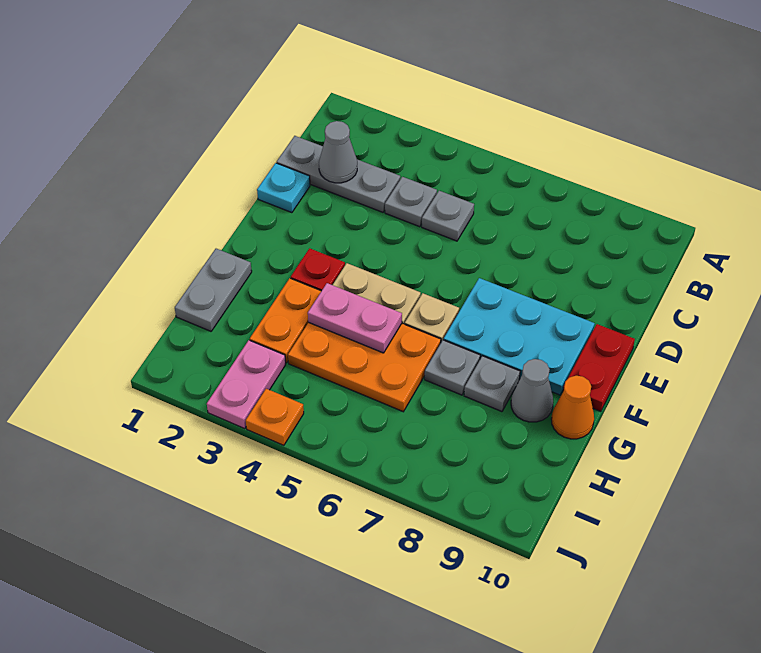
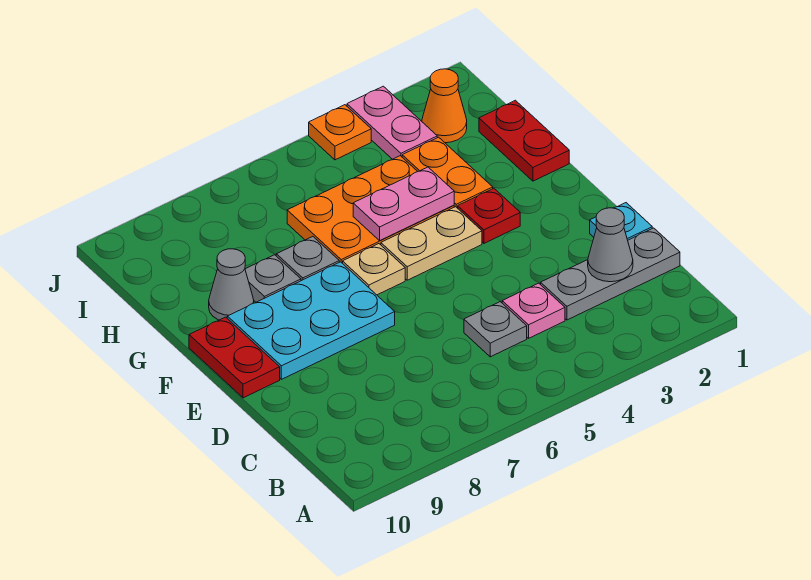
grey 1x1 plate [385,177,437,227] -> pink 1x1 plate [502,283,565,338]
grey 1x2 plate [175,249,252,331] -> red 1x2 plate [479,100,569,181]
orange 1x1 cone [551,376,594,439] -> orange 1x1 cone moved to [422,69,467,143]

